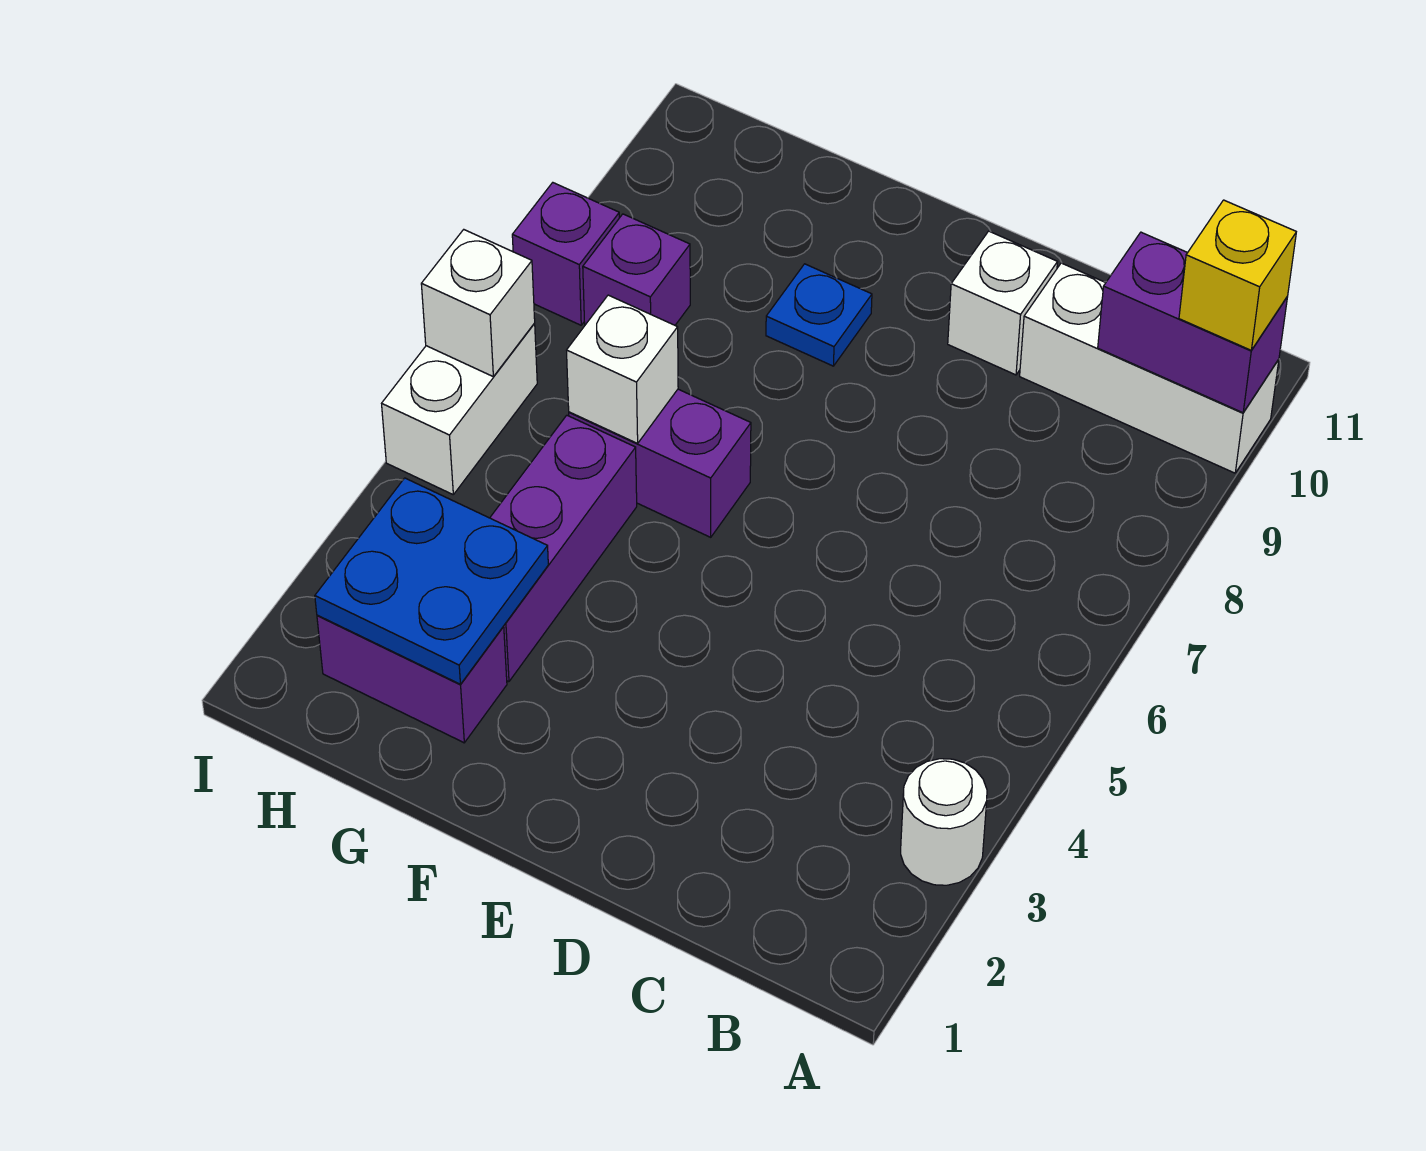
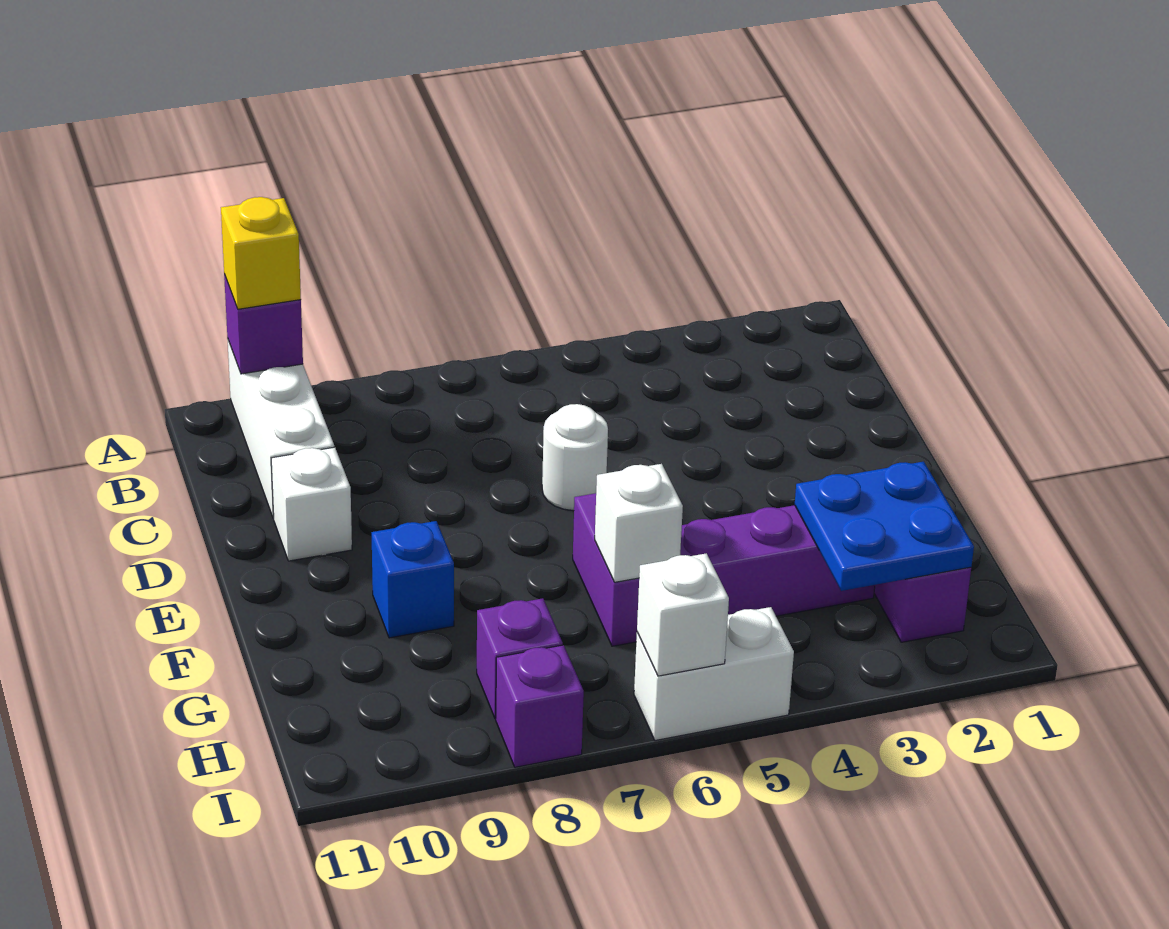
white 1x1 round brick [901,759,987,885] -> white 1x1 round brick moved to [542,404,608,511]
purple 1x2 brick [1098,232,1287,413] -> purple 1x1 brick [224,275,303,374]
blue 1x1 plate [766,264,872,366] -> blue 1x1 brick [372,521,454,638]

